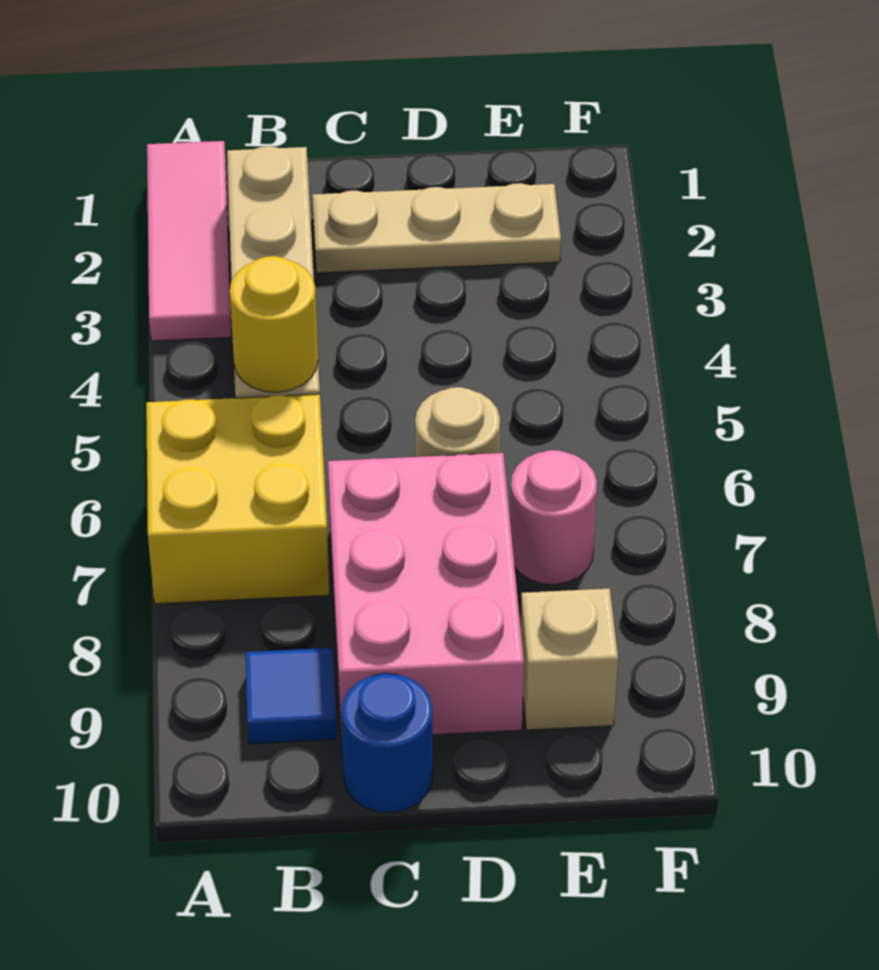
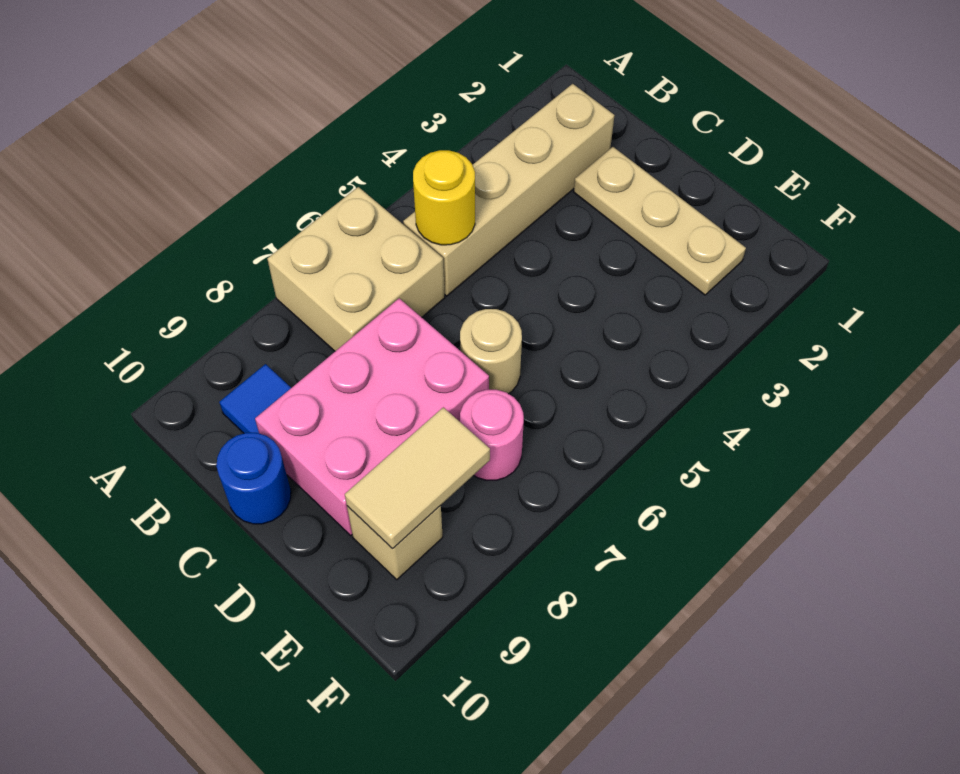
pink 1x3 tile [147,141,231,341] -> none
yellow 2x2 brick [146,394,329,604] -> tan 2x2 brick [267,187,445,351]
none -> tan 1x2 tile [345,407,490,549]

